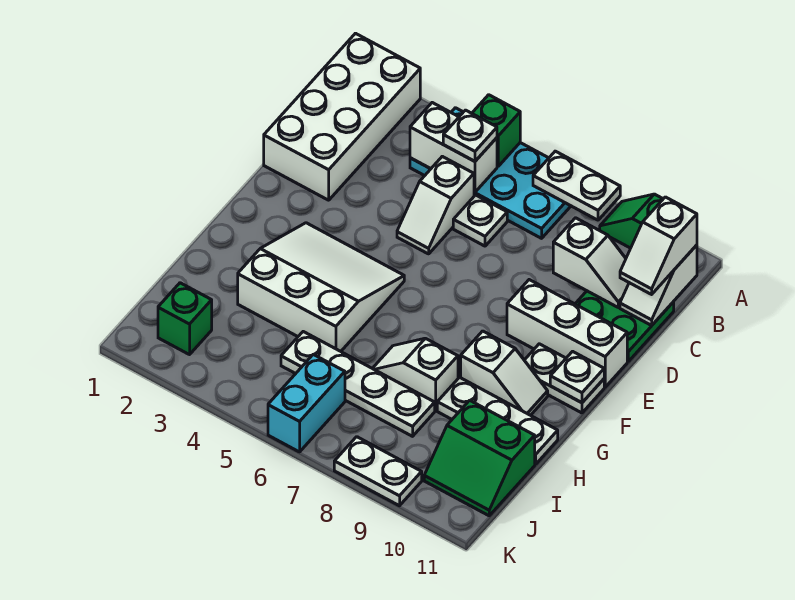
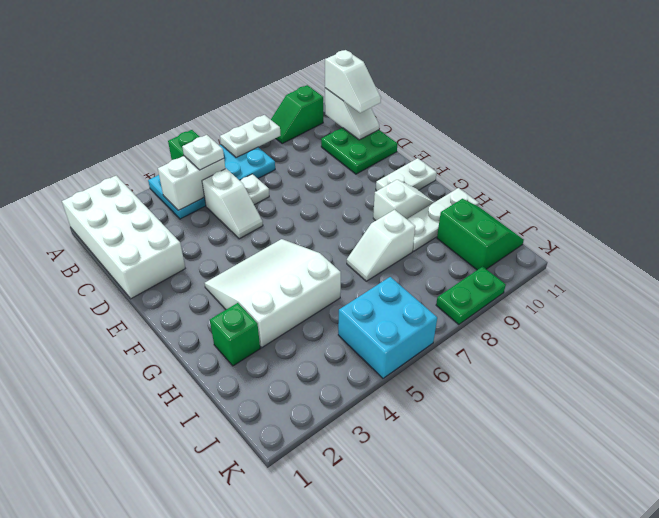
white 1x2 slope [553,218,629,307] -> none
white 1x3 brick [507,280,627,387] -> none
white 1x1 plate [550,351,604,403] -> none
white 1x4 plate [281,332,435,436] -> none
green 2x2 slope [424,400,535,516] -> green 2x2 slope turned to [437,199,524,270]
green 1x1 brick [158,283,212,355] -> green 1x1 brick moved to [210,303,260,366]
cyan 1x2 brick [268,354,345,452] -> cyan 2x2 brick [338,277,437,378]
white 1x2 plate [334,437,422,506] -> green 1x2 plate [436,266,506,325]

